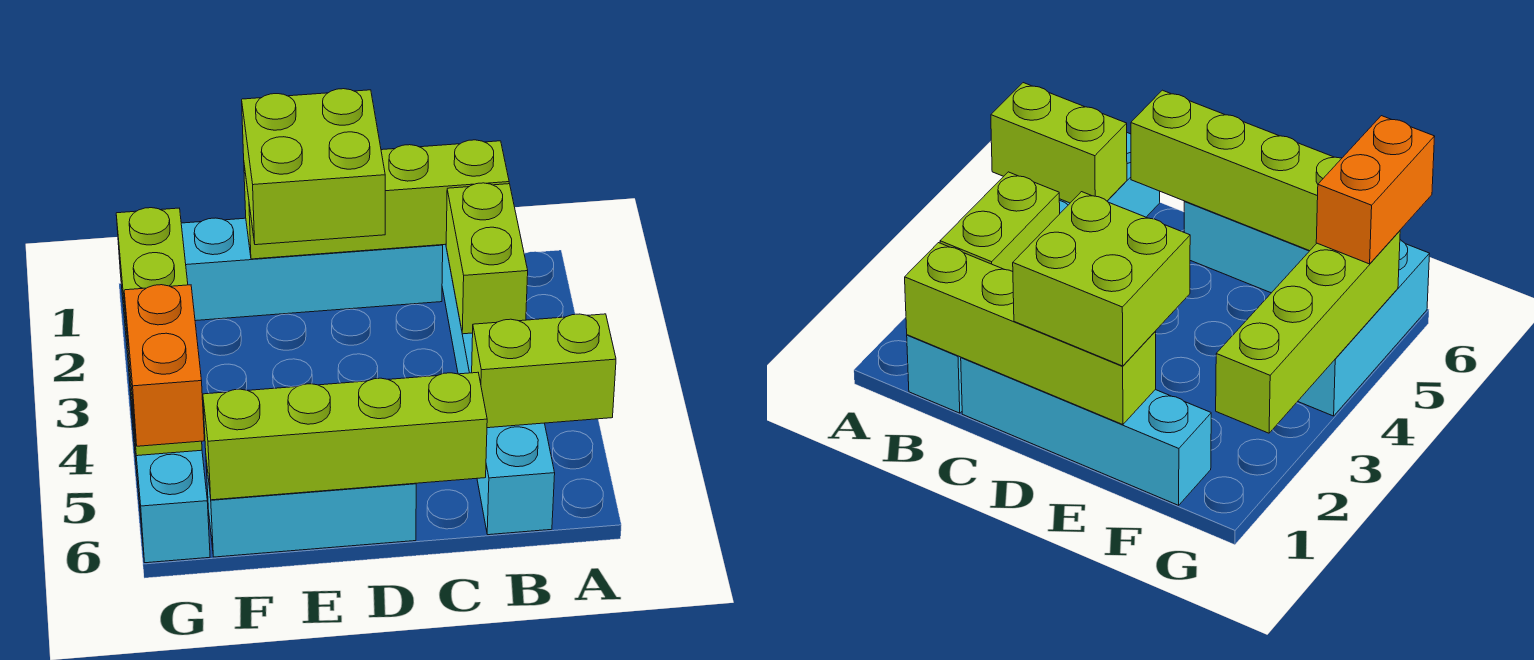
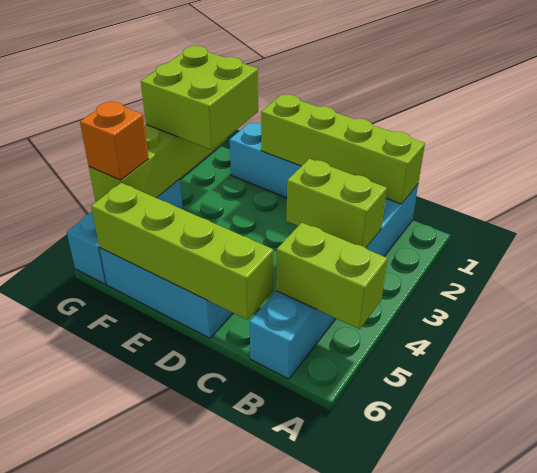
lime 1x2 brick [446,183,528,334] -> lime 1x2 brick turned to [286,159,387,248]
lime 2x2 brick [242,89,385,245] -> lime 2x2 brick moved to [141,46,258,150]
orange 1x2 brick [124,285,204,446] -> orange 1x1 brick [80,102,149,180]

